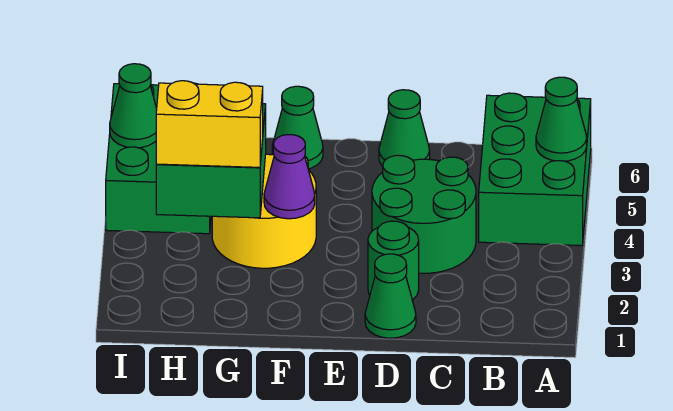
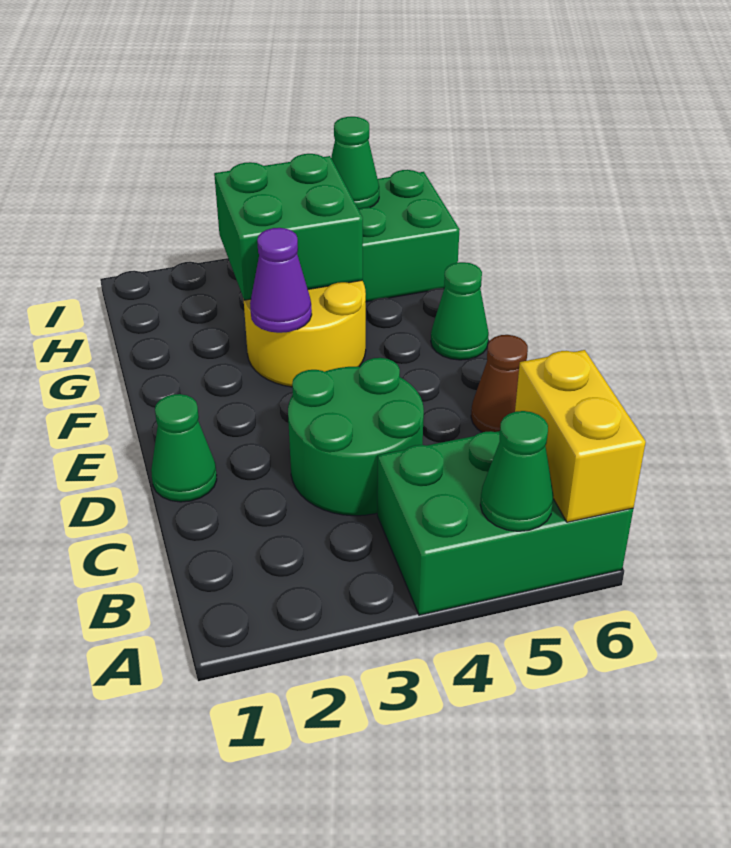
green 1x1 round brick [368,221,419,300] -> none
green 1x1 cone [379,90,430,166] -> brown 1x1 cone [471,335,528,432]
yellow 1x2 brick [156,81,263,167] -> yellow 1x2 brick moved to [515,350,646,522]

